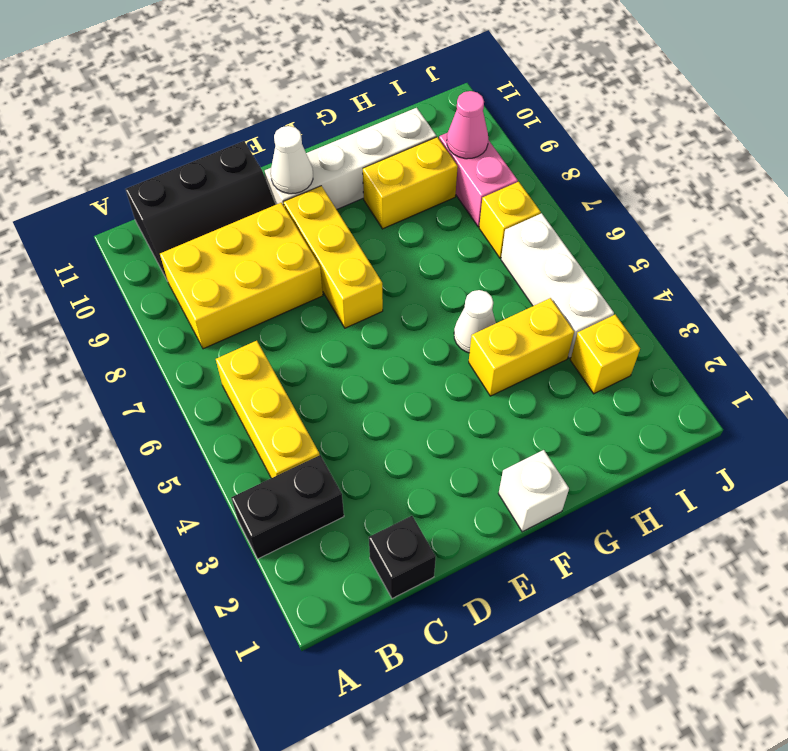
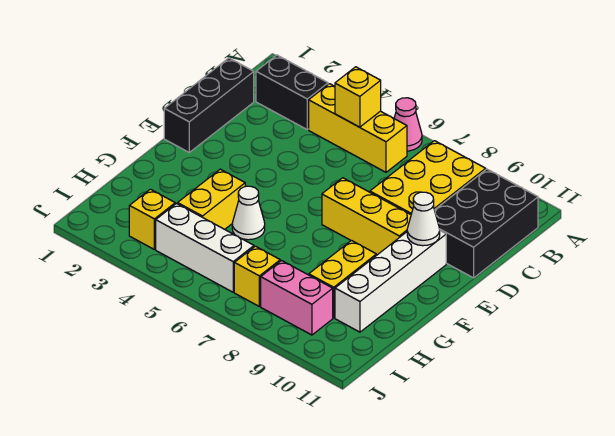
black 1x2 brick [231,455,344,559] -> black 1x2 brick turned to [256,55,328,129]
none -> yellow 1x1 brick [335,67,381,127]
black 2x3 slope [125,141,276,281] -> black 2x3 brick [435,169,538,278]
black 1x1 brick [369,516,436,599] -> black 1x3 brick [164,58,254,152]
white 1x1 brick [498,450,569,532] -> none
pink 1x1 cone [447,91,488,159] -> pink 1x1 cone moved to [394,98,422,151]

